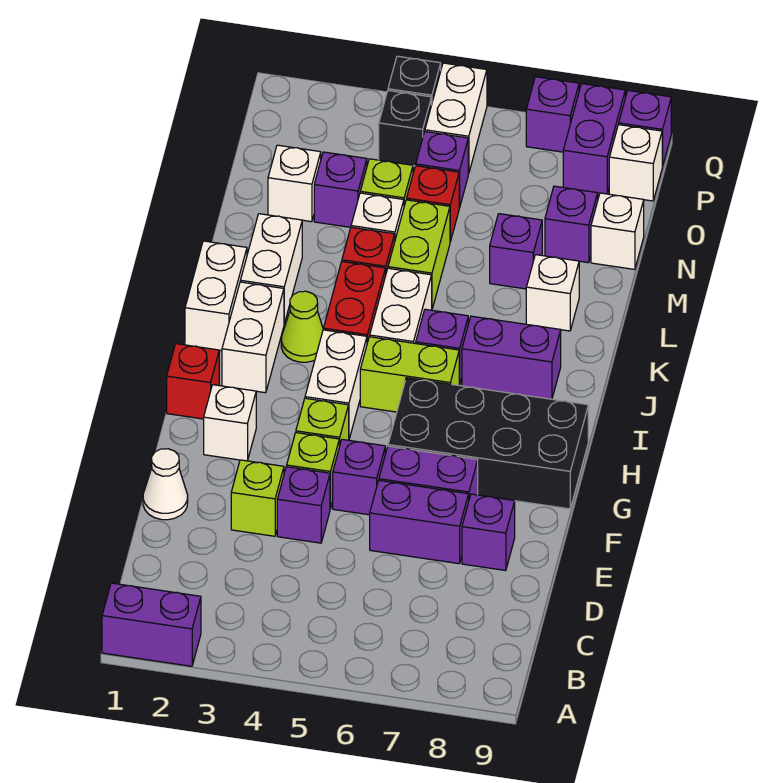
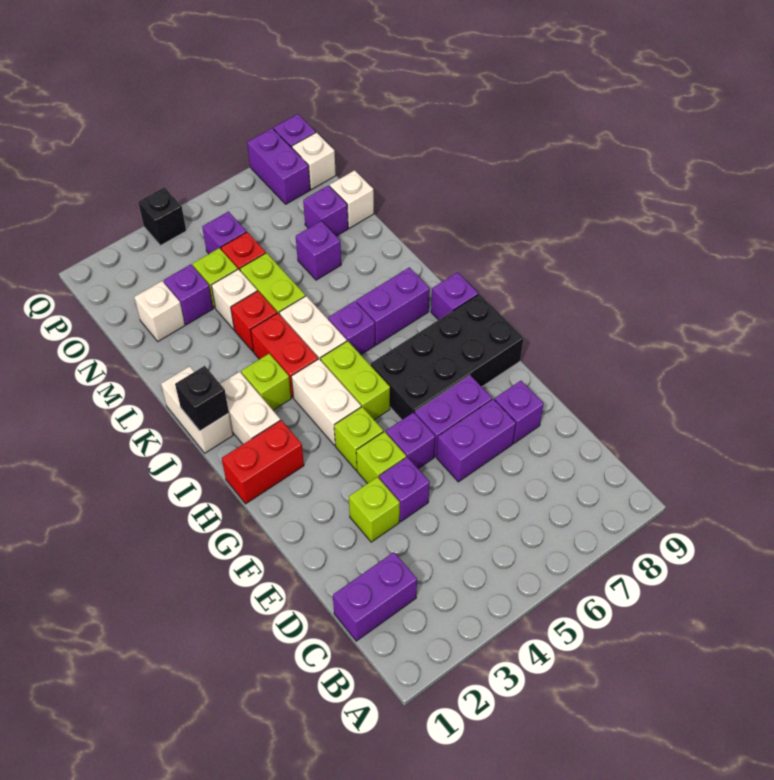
purple 1x2 brick [102,583,201,666] -> purple 1x2 brick moved to [333,552,417,641]
white 1x1 cone [143,449,188,520] -> none
white 1x1 brick [204,385,256,461] -> none
red 1x1 brick [167,344,219,419] -> red 1x2 brick [222,420,304,504]
lime 1x2 brick [360,337,459,412] -> lime 1x2 brick turned to [321,341,390,420]
lime 1x1 cone [281,291,323,362] -> lime 1x1 brick [241,354,291,410]
white 1x2 brick [240,214,302,324] -> none
white 1x1 brick [526,255,579,331] -> none
black 1x1 brick [379,91,431,166] -> black 1x1 brick moved to [175,366,229,431]
white 1x2 brick [425,63,487,174] -> none
purple 1x1 brick [526,77,579,152] -> purple 1x1 brick moved to [431,272,478,320]

